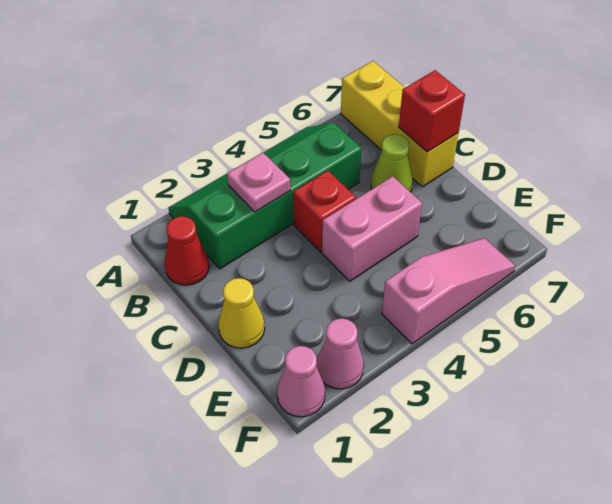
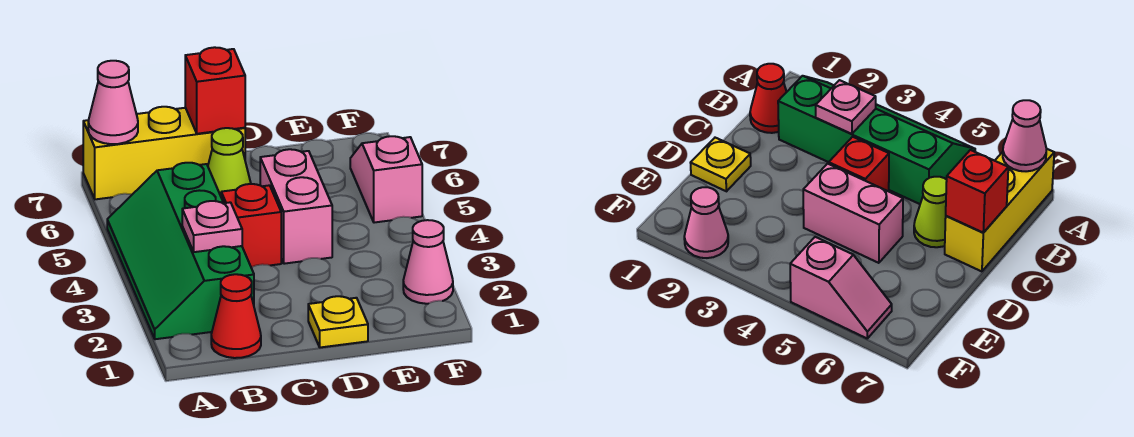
yellow 1x1 cone [218,278,265,348] -> yellow 1x1 plate [308,296,368,347]
pink 1x1 cone [277,346,325,417] -> pink 1x1 cone moved to [88,61,138,144]
pink 1x3 slope [382,238,515,344] -> pink 1x2 slope [350,136,422,223]

